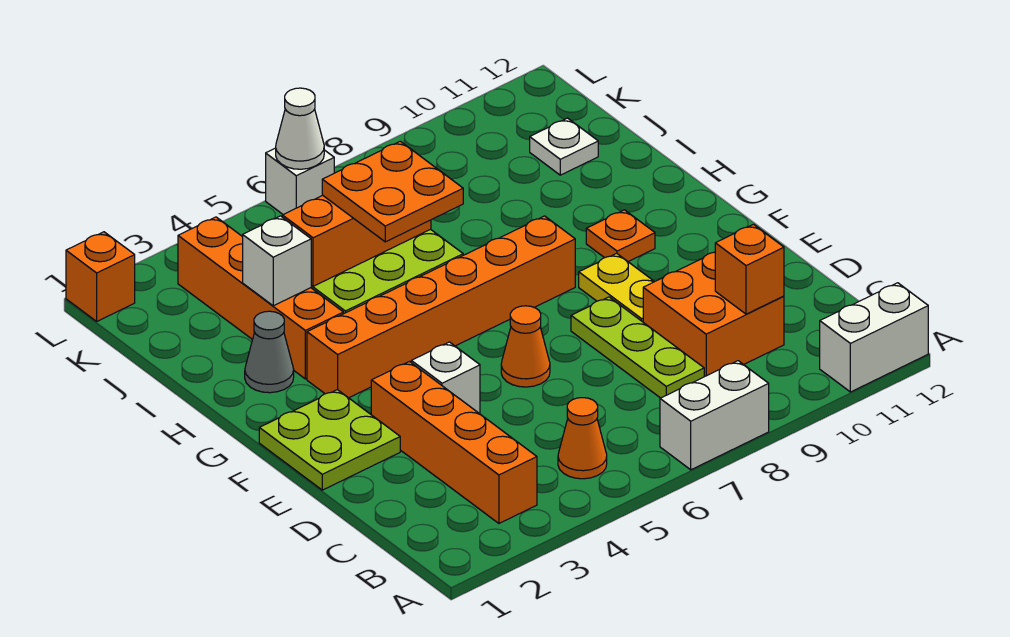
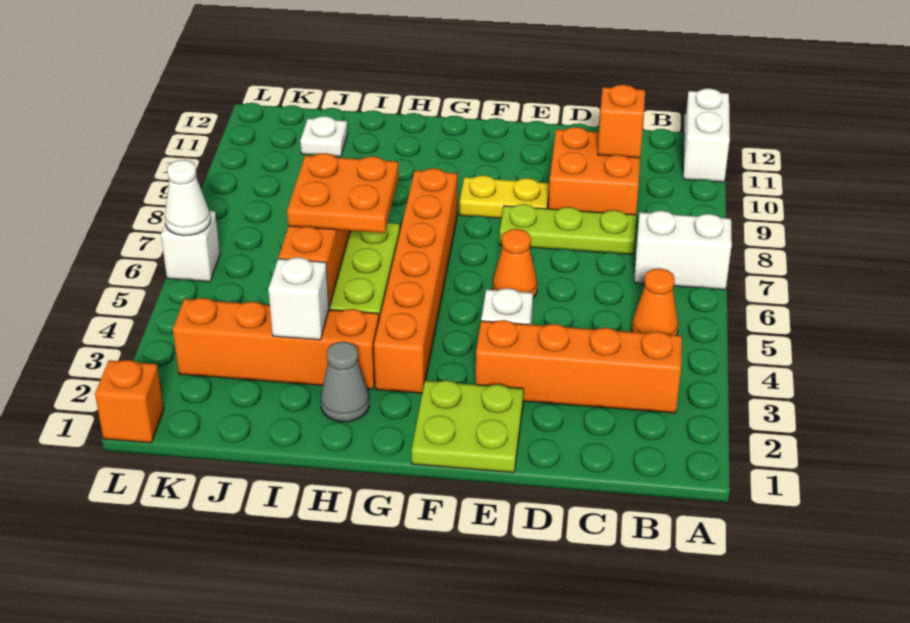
white 1x2 brick [660,361,769,470] -> white 1x2 brick turned to [634,211,732,290]
orange 1x1 plate [586,210,655,262] -> none

